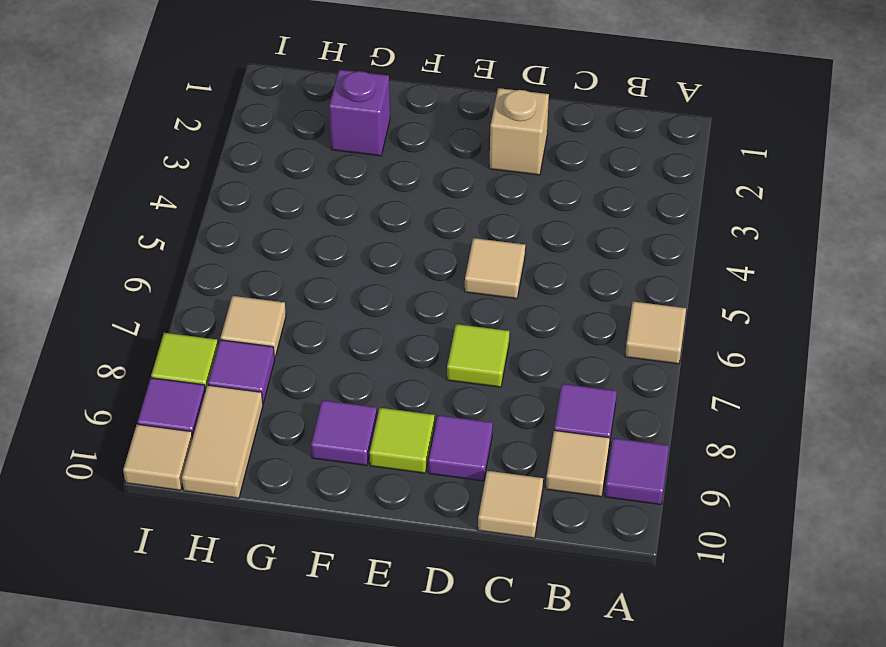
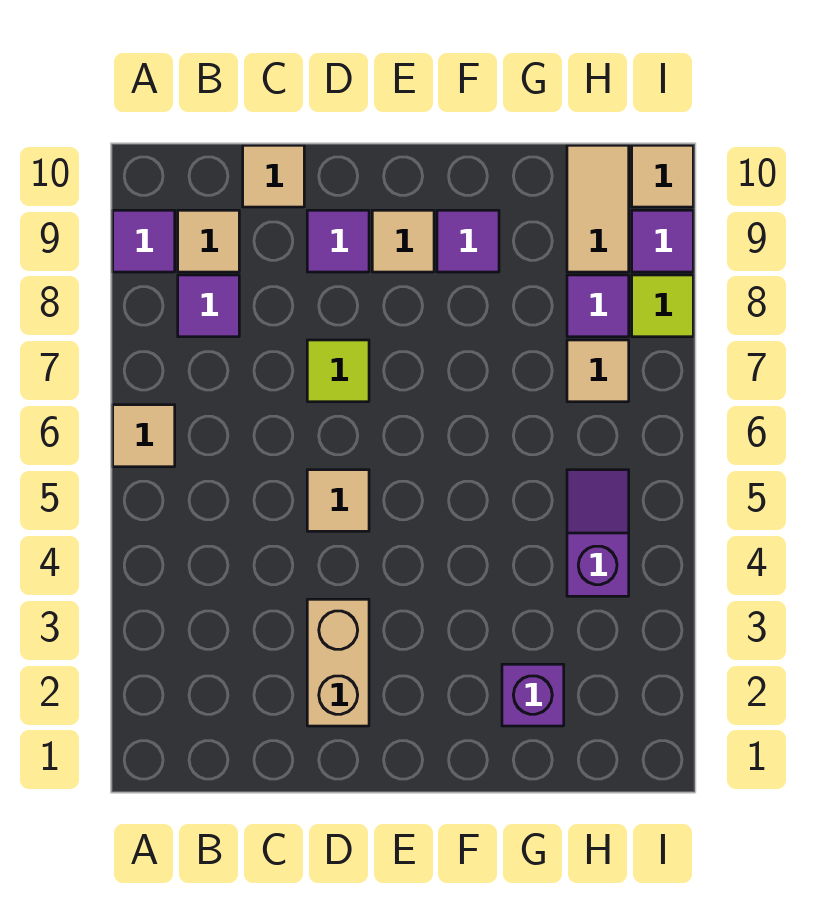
tan 1x1 brick [489,88,549,175] -> tan 1x2 brick [307,599,369,726]
lime 1x1 tile [369,408,435,473] -> tan 1x1 tile [372,210,434,272]
none -> purple 1x2 slope [567,470,629,596]

